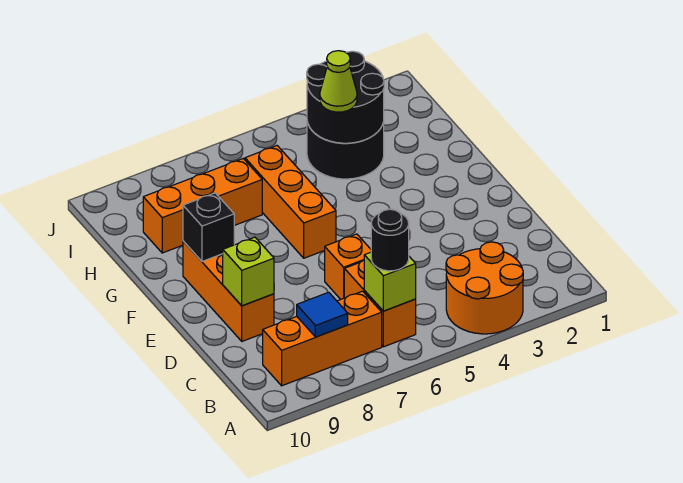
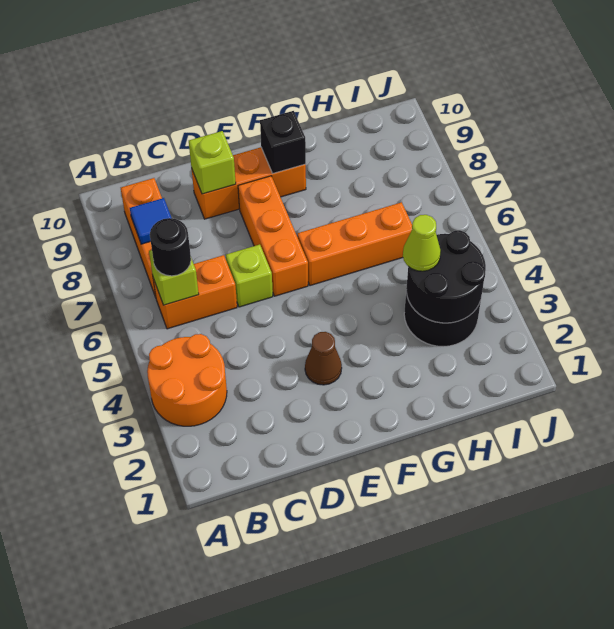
orange 1x1 brick [325,234,371,299] -> lime 1x1 brick [226,244,273,307]
none -> brown 1x1 cone [305,332,342,385]
orange 1x3 brick [143,159,262,253] -> orange 1x3 brick moved to [238,176,308,296]

